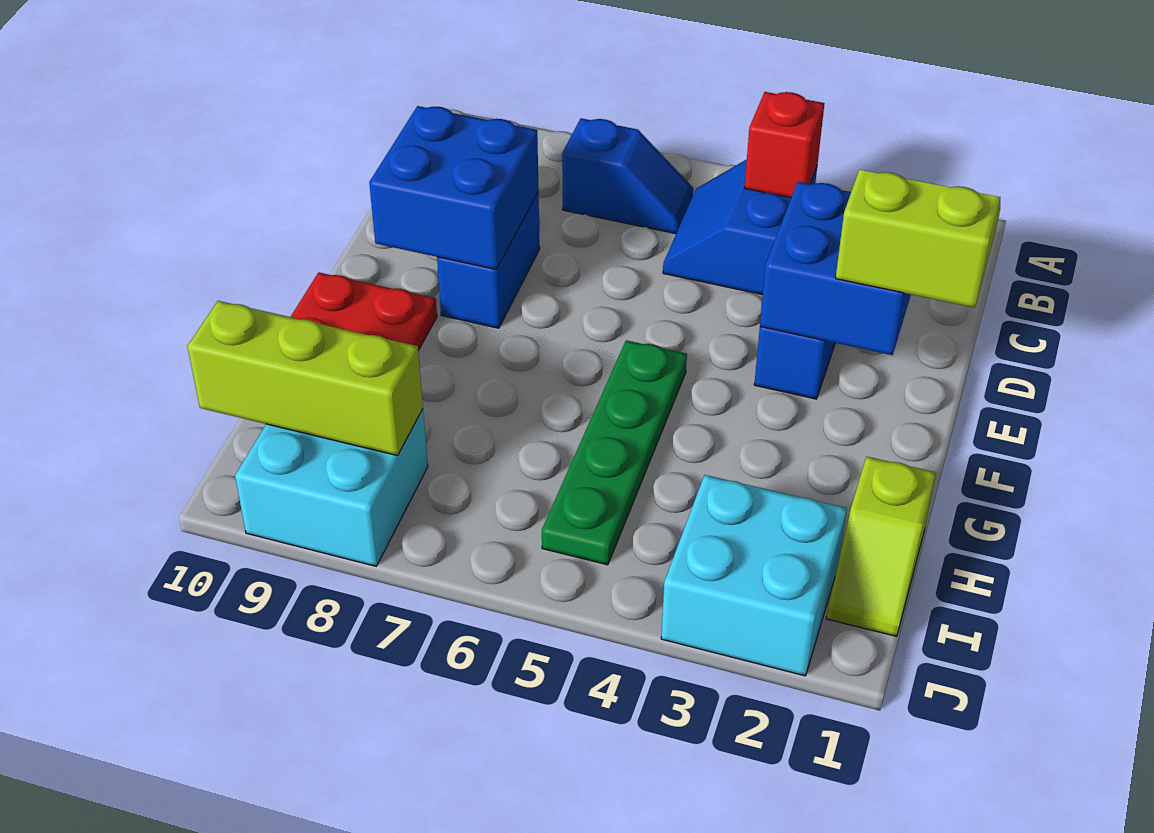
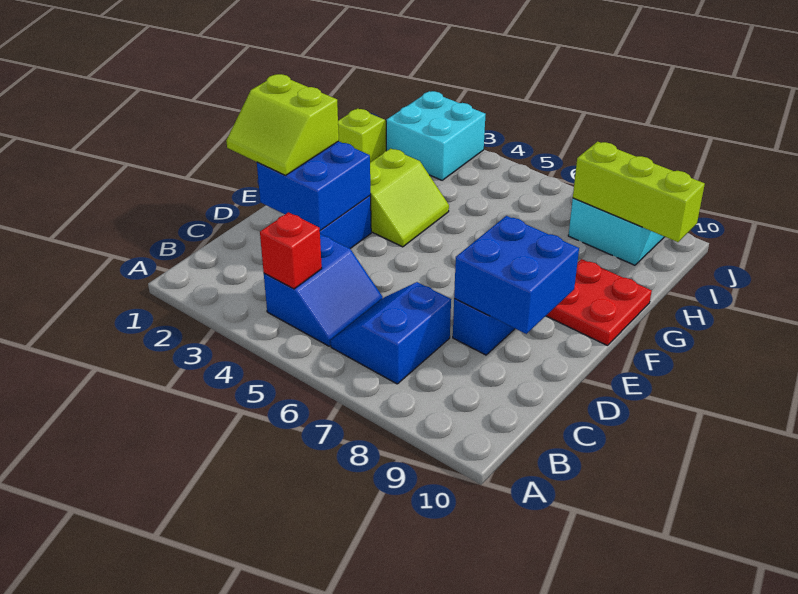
blue 1x2 slope [562,118,693,234] -> blue 2x2 slope [331,282,451,384]
none -> lime 2x2 slope [370,149,449,247]
green 1x4 plate [542,340,687,565] -> none

